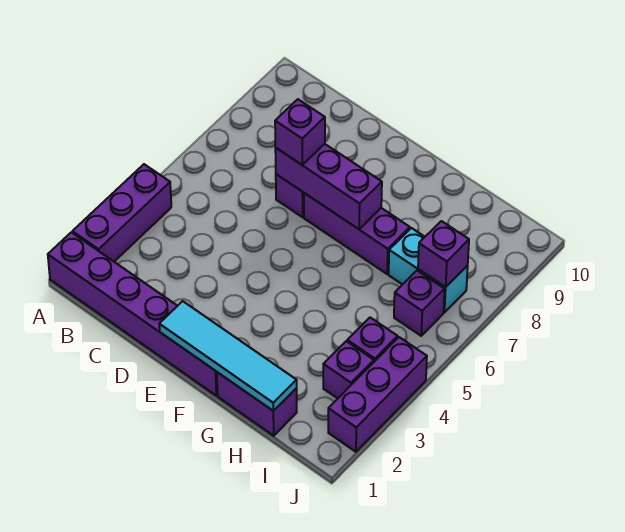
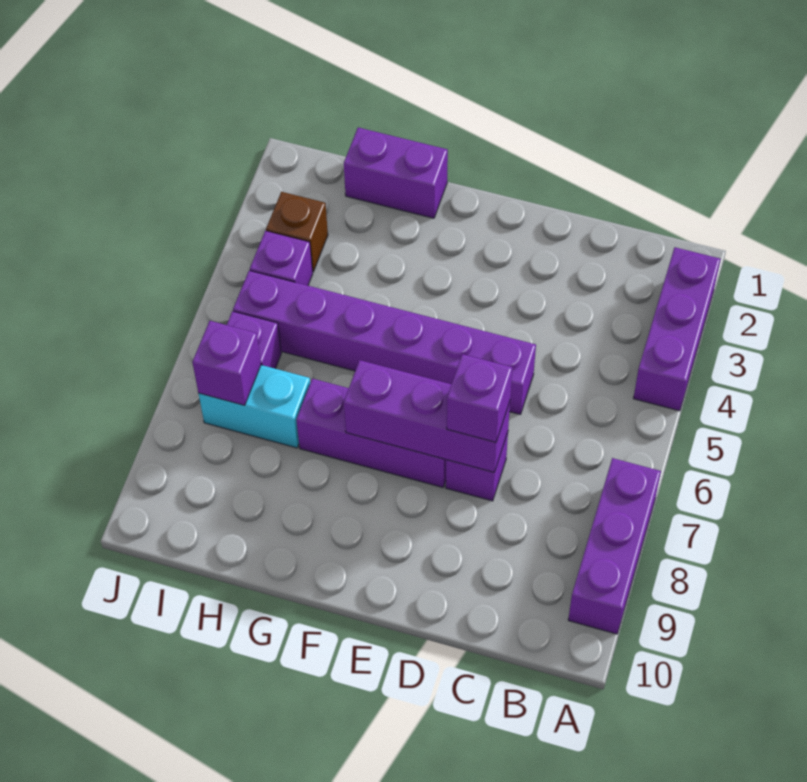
purple 1x6 brick [48,232,218,395] -> purple 1x6 brick moved to [233,271,536,414]
cyan 1x4 tile [159,301,297,411] -> none
purple 1x1 brick [323,341,374,399] -> brown 1x1 brick [266,192,328,272]
purple 1x3 brick [328,337,427,452] -> purple 1x3 brick moved to [568,458,661,634]

